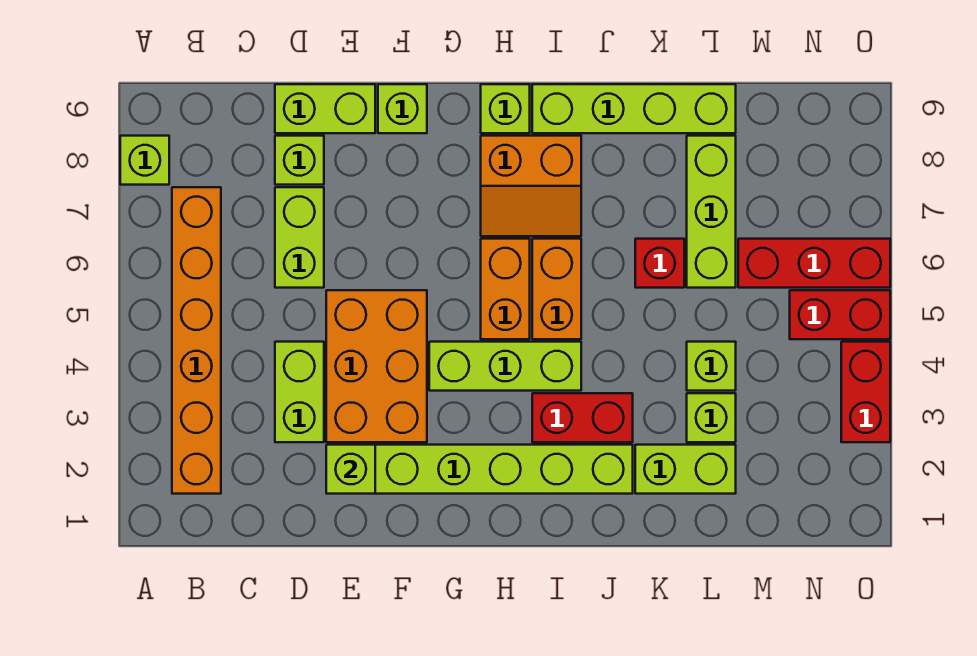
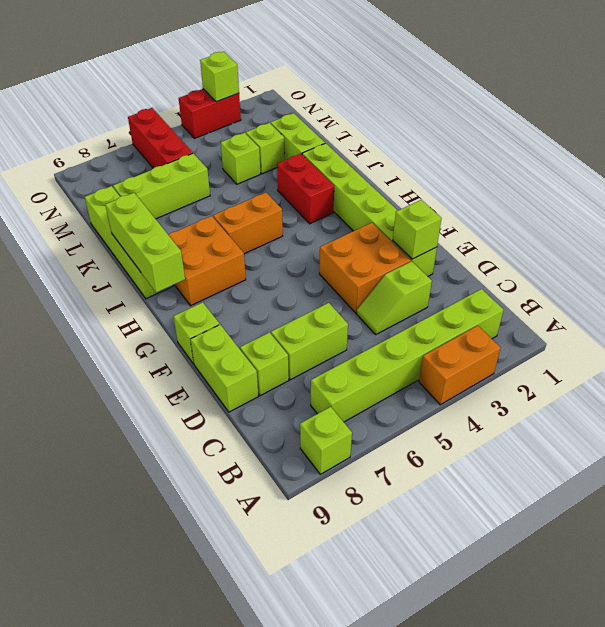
orange 1x6 brick [172,187,221,494] -> lime 1x6 brick [311,289,503,422]
lime 1x2 brick [275,342,324,442] -> lime 1x2 slope [357,261,432,334]
orange 2x3 brick [326,290,427,442] -> orange 2x2 brick [319,223,411,313]
lime 1x3 brick [429,342,581,391] -> lime 1x3 brick moved to [105,193,185,293]
orange 1x2 brick [481,239,530,339] -> orange 1x2 brick moved to [419,326,501,405]
orange 2x2 slope [481,136,581,236] -> orange 2x2 brick [169,216,246,306]
lime 1x1 brick [481,84,530,133] -> lime 1x1 brick moved to [200,52,239,102]
red 1x1 brick [635,239,684,288] -> none
red 1x2 brick [790,290,890,339] -> none

